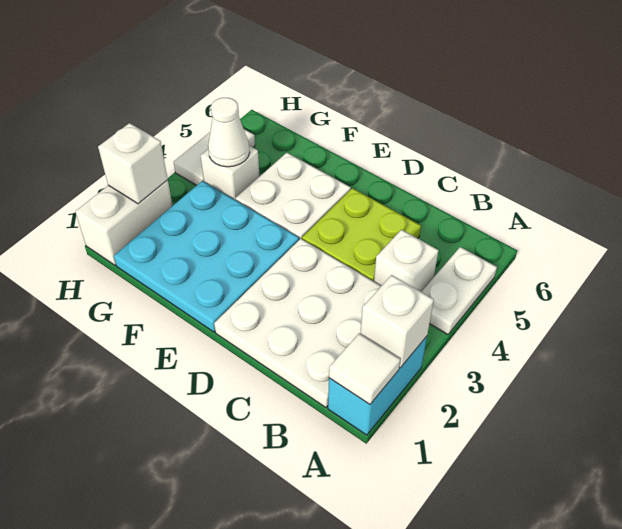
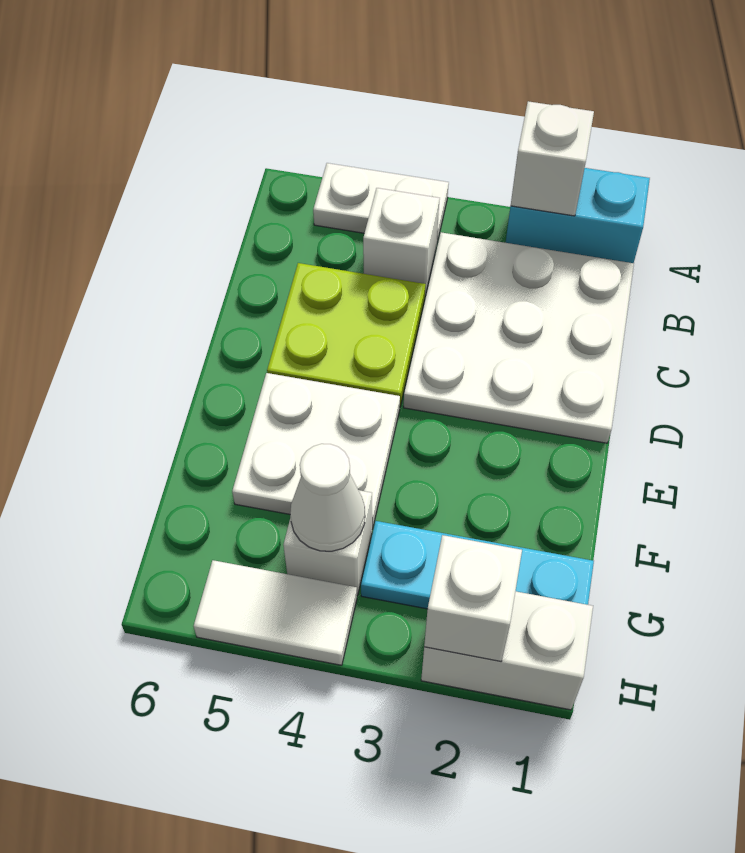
white 1x1 tile [329,333,400,404] -> none
cyan 3x3 plate [114,181,299,332] -> cyan 1x3 plate [361,521,594,609]

